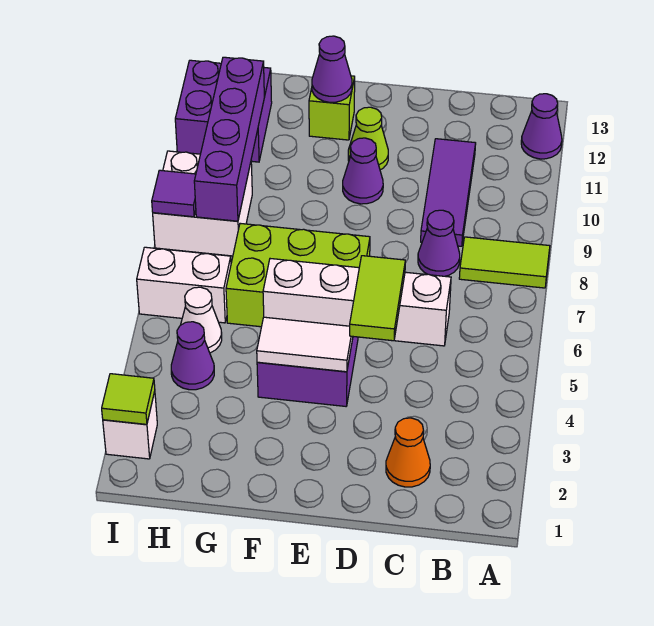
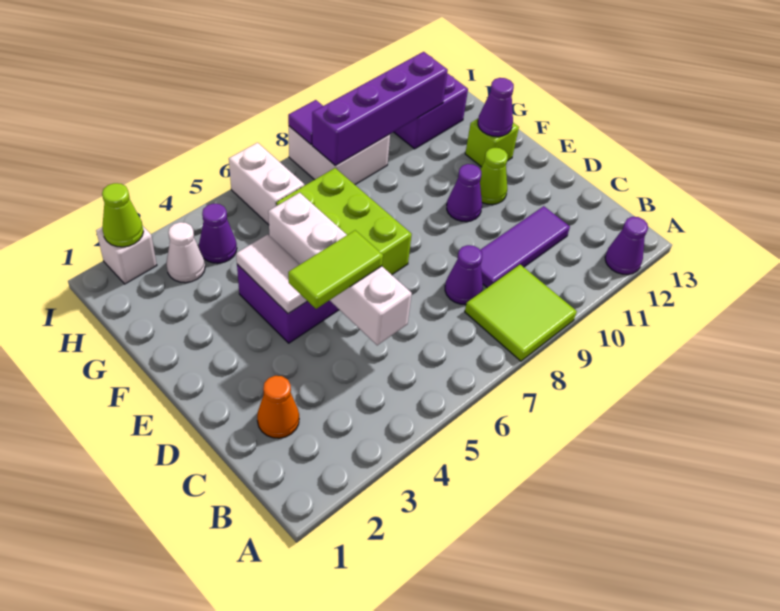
lime 1x2 tile [459,237,550,288] -> lime 2x2 tile [465,265,577,361]
white 1x1 cone [181,287,222,353] -> white 1x1 cone moved to [166,222,205,283]
lime 1x1 tile [102,374,155,424] -> lime 1x1 cone [102,183,143,247]

